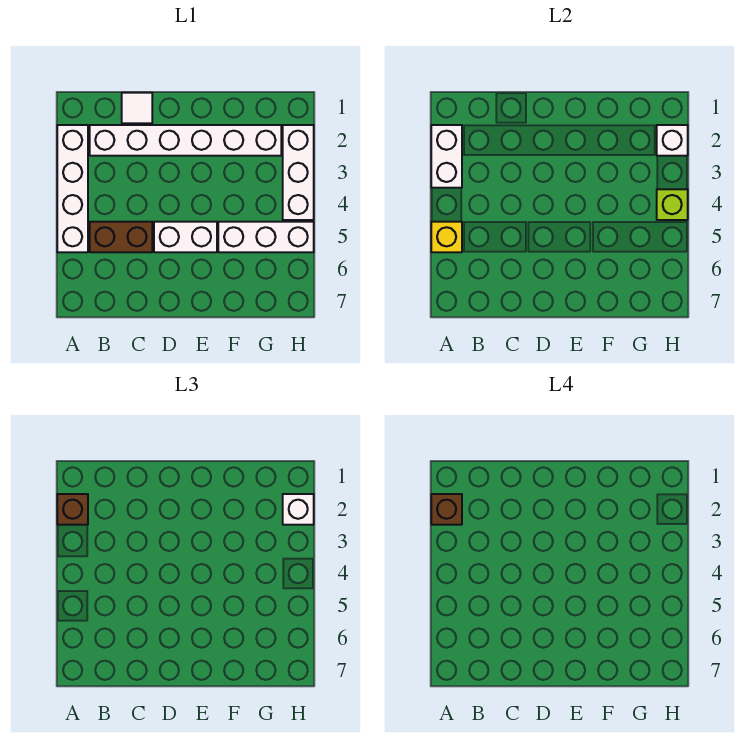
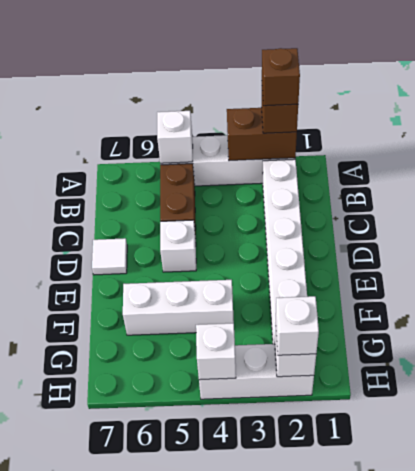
white 1x2 brick [431,125,462,188] -> brown 1x2 brick [227,108,297,161]
yellow 1x1 brick [431,222,462,252] -> white 1x1 brick [157,111,193,163]
white 1x1 tile [122,93,152,123] -> white 1x1 tile moved to [92,238,127,275]
white 1x2 brick [154,222,217,252] -> white 1x1 brick [160,220,196,272]
white 1x3 brick [218,222,314,252] -> white 1x3 brick turned to [123,280,234,335]
lime 1x1 brick [657,189,688,220] -> white 1x1 brick [196,323,236,380]

